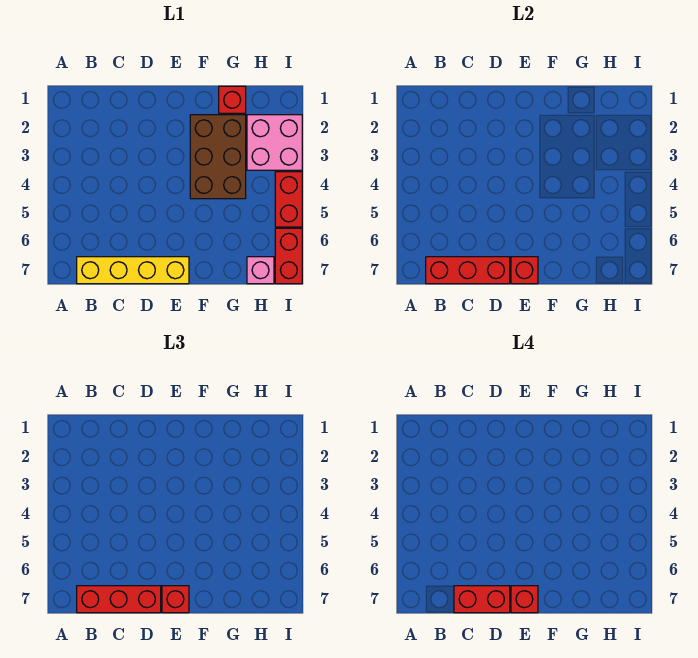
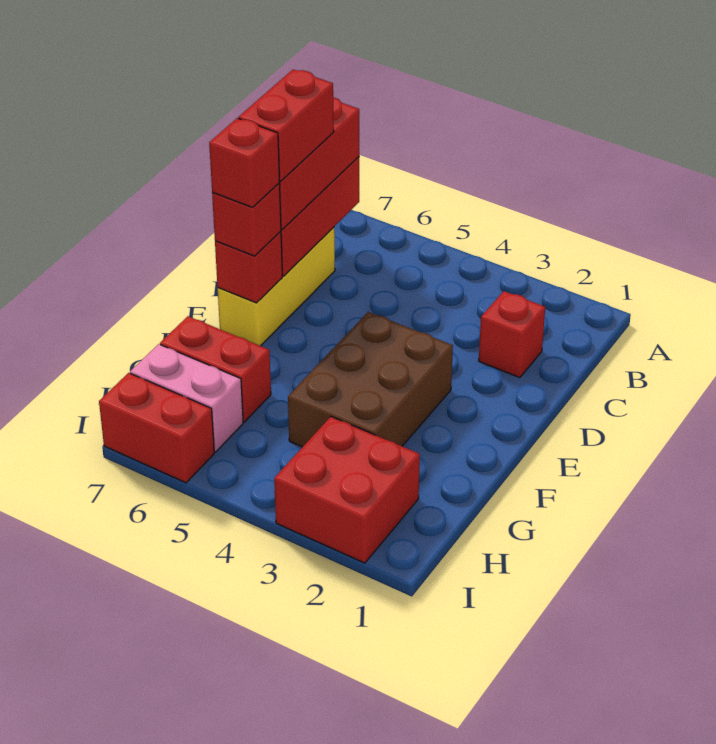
yellow 1x4 brick [77,257,189,284] -> yellow 1x3 brick [218,227,335,346]
brown 2x3 brick [190,115,246,199] -> brown 2x3 brick turned to [288,312,453,447]
red 1x1 brick [219,86,246,113] -> red 1x1 brick moved to [479,291,545,378]
pink 2x2 brick [247,115,302,170] -> red 2x2 brick [274,417,420,563]
pink 1x1 brick [247,257,274,284] -> pink 1x2 brick [130,344,243,452]
red 1x2 brick [275,172,302,227] -> red 1x2 brick moved to [160,316,271,422]

